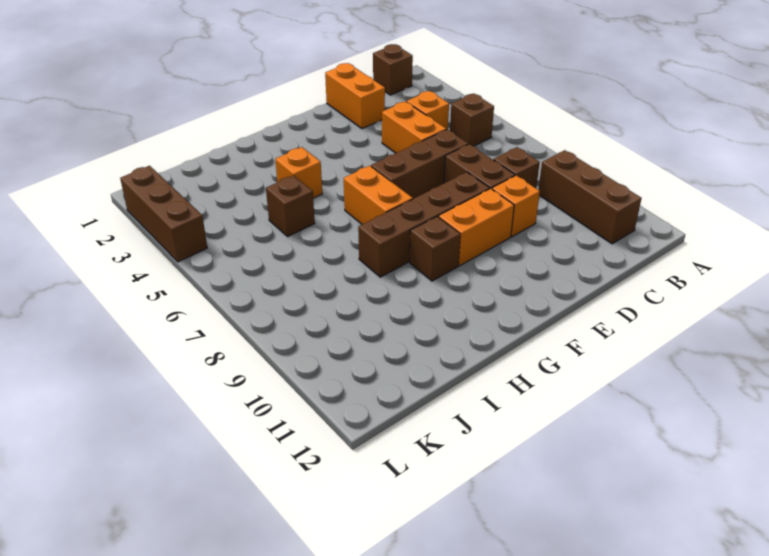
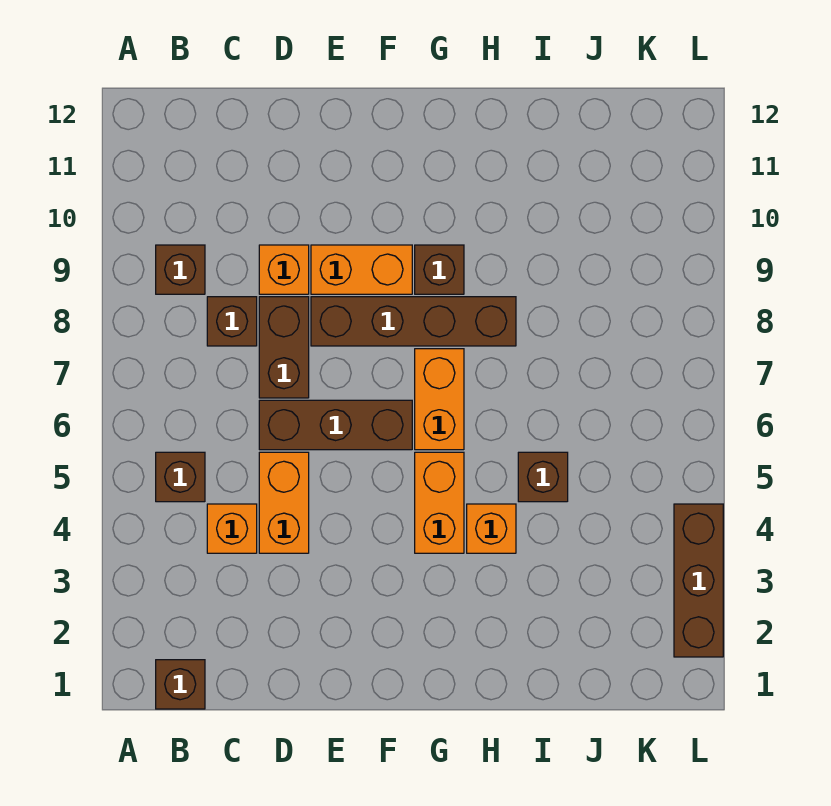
brown 1x3 brick [538,150,642,244] -> brown 1x1 brick [156,245,205,294]
orange 1x2 brick [325,63,385,129] -> orange 1x2 brick moved to [415,452,464,553]

